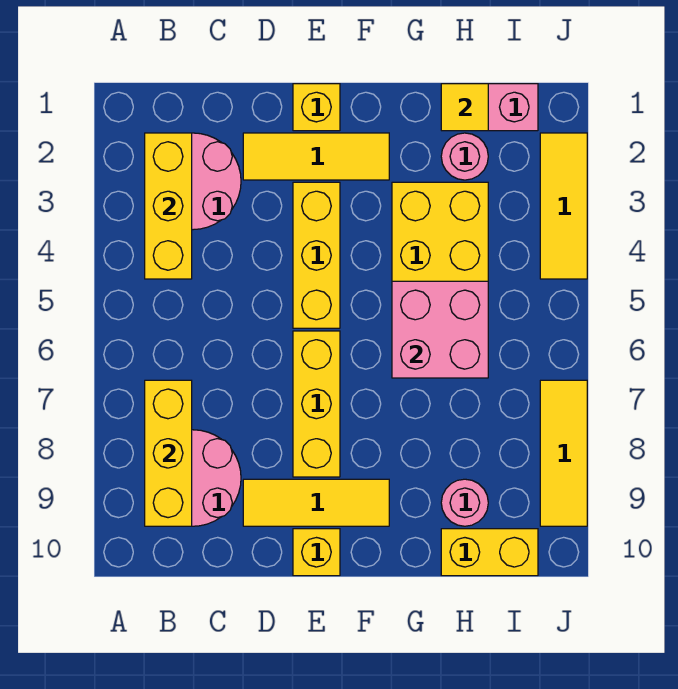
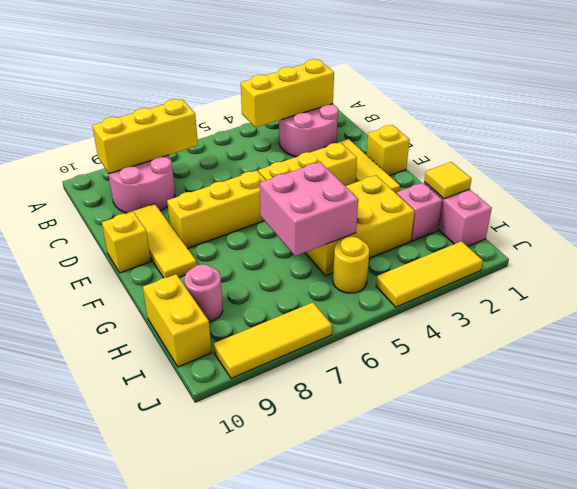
pink 1x1 round brick [441,133,488,180] -> pink 1x1 brick [397,183,442,241]
none -> yellow 1x1 round brick [333,237,369,293]

